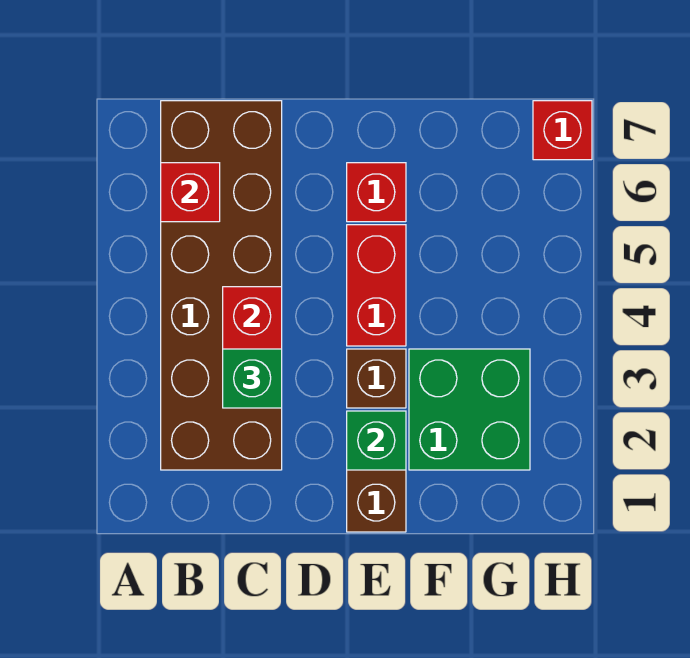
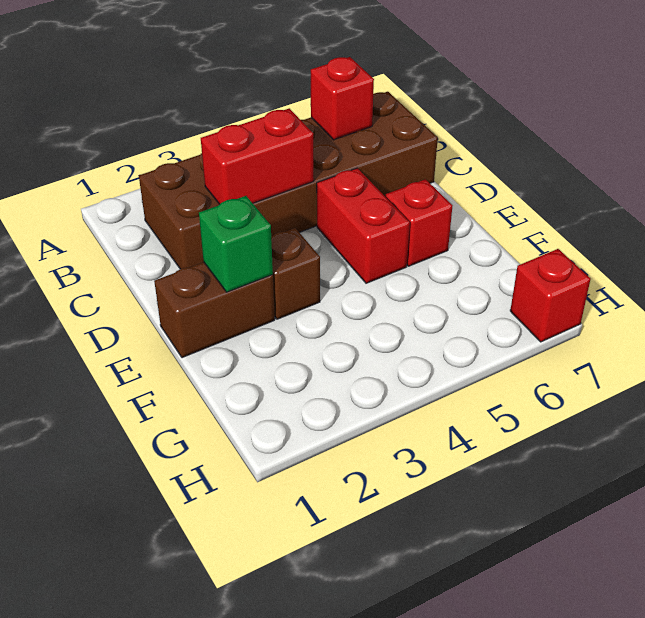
green 1x1 brick [223,349,282,408] -> none
red 1x2 brick [347,225,406,346] -> red 1x2 brick turned to [317,168,410,283]
green 2x2 brick [409,349,530,470] -> none

